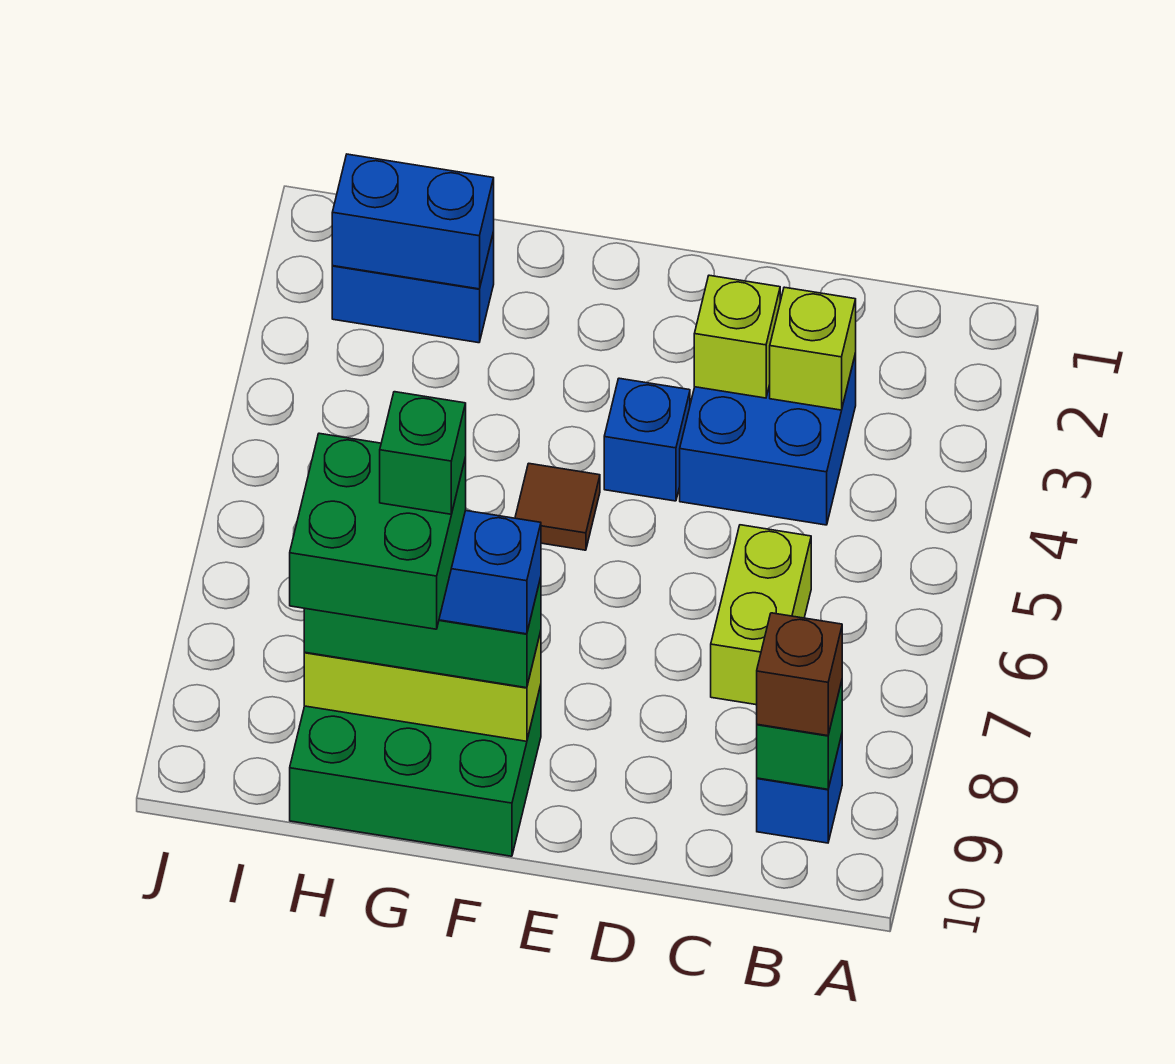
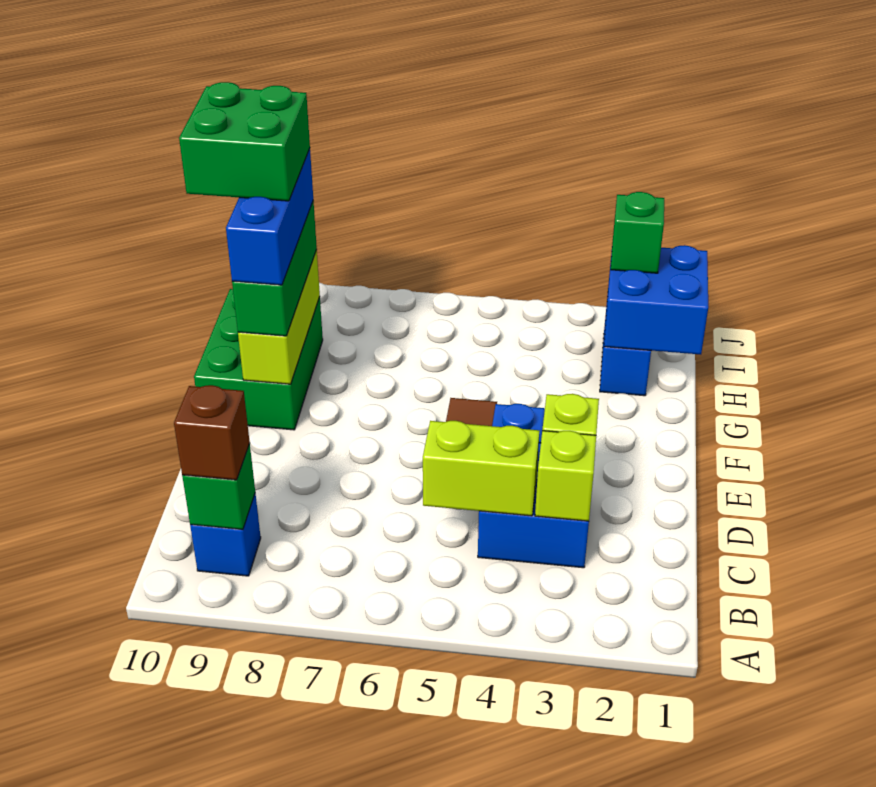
lime 1x2 brick [711,525,811,705] -> lime 1x2 brick moved to [423,421,540,516]
green 1x1 brick [380,392,466,514] -> green 1x1 brick moved to [611,192,664,273]
blue 1x2 brick [332,154,494,289] -> blue 2x2 brick [604,245,708,355]

